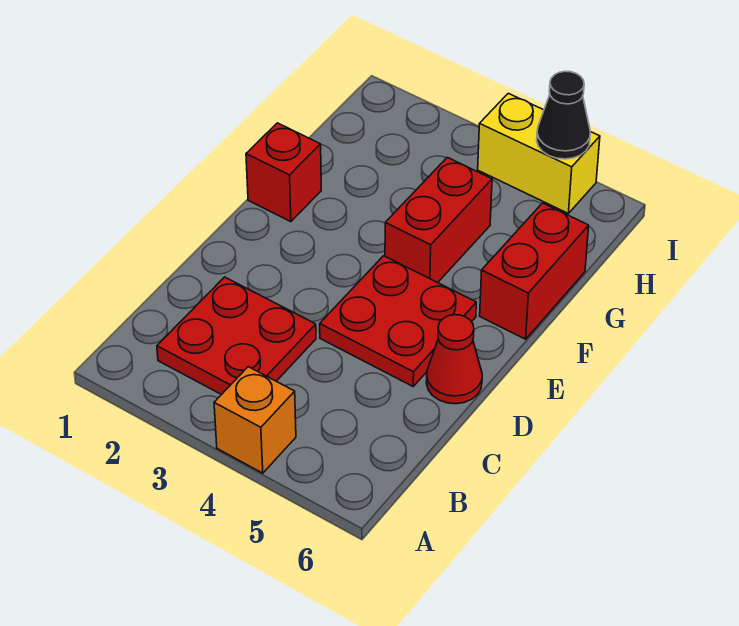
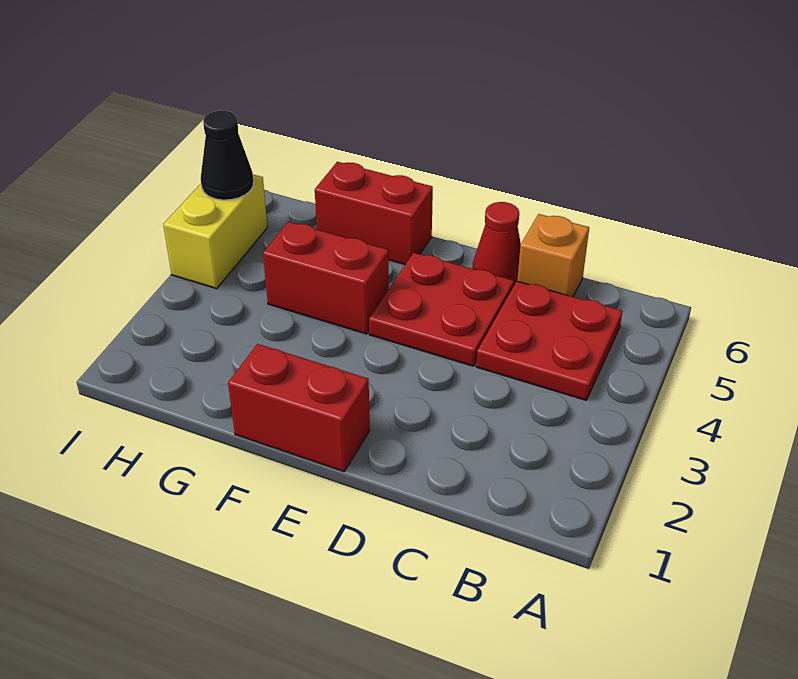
orange 1x1 brick [214,367,296,473] -> orange 1x1 brick moved to [517,214,589,297]
red 2x2 plate [157,277,316,395] -> red 2x2 plate moved to [476,281,622,400]
red 1x1 brick [246,123,321,222] -> red 1x2 brick [228,344,370,471]

